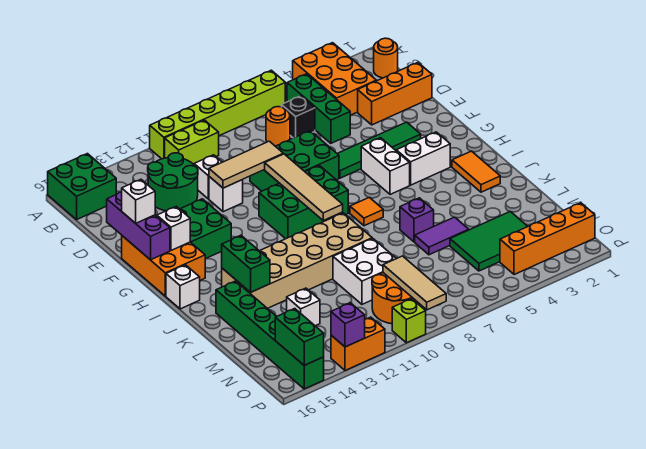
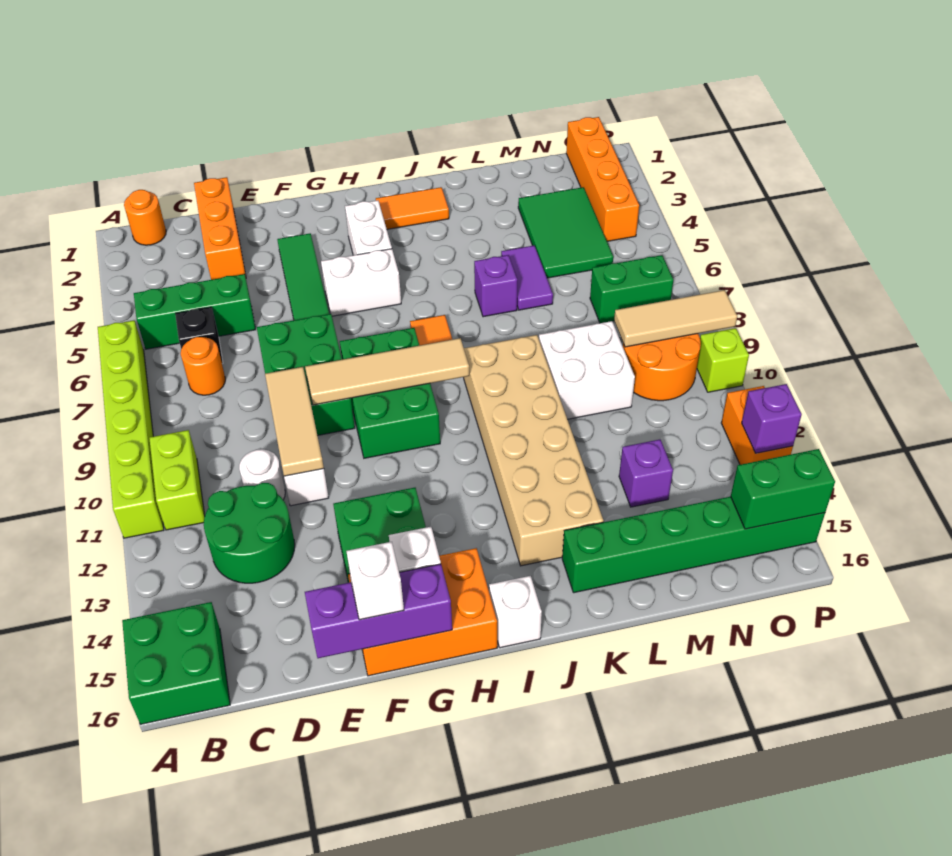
orange 2x3 brick [293,43,376,115] -> none
white 1x1 brick [194,155,222,199] -> white 1x1 round brick [239,449,285,500]
green 1x2 brick [222,236,270,292] -> green 1x2 brick moved to [590,255,673,323]
white 1x1 brick [287,288,320,326] -> purple 1x1 brick [619,440,673,507]

